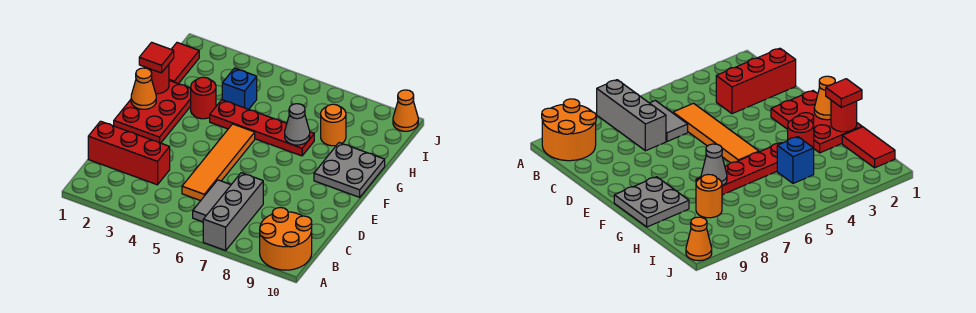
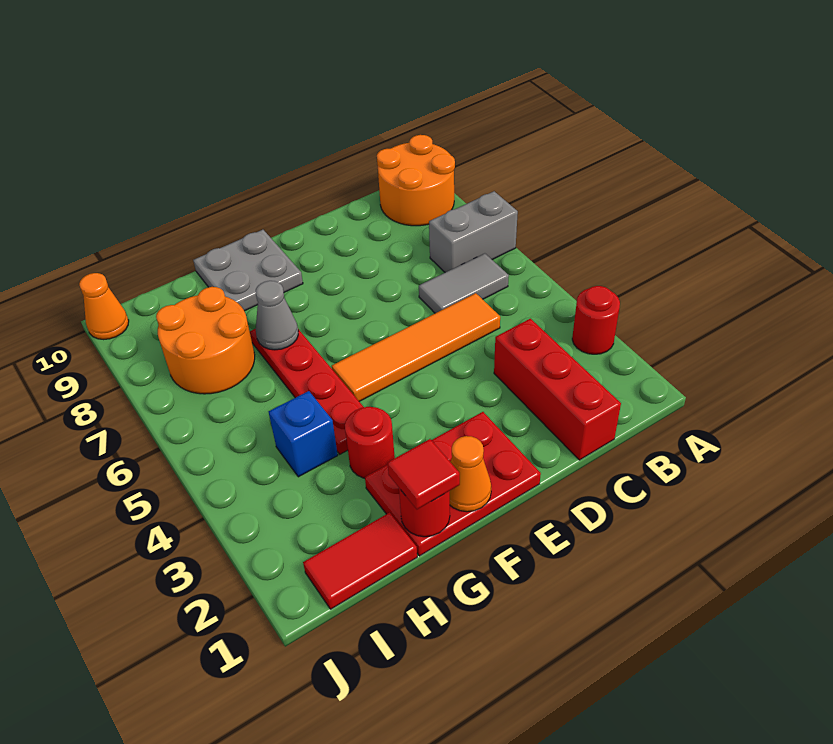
none -> red 1x1 round brick [572,286,620,354]
grey 1x3 brick [203,173,263,250] -> grey 1x2 brick [429,191,518,272]
orange 1x1 round brick [321,104,346,146] -> orange 2x2 round brick [156,287,255,394]

